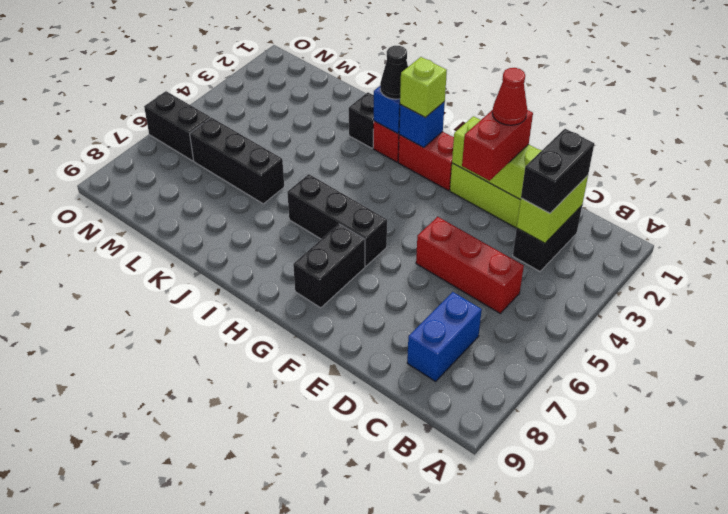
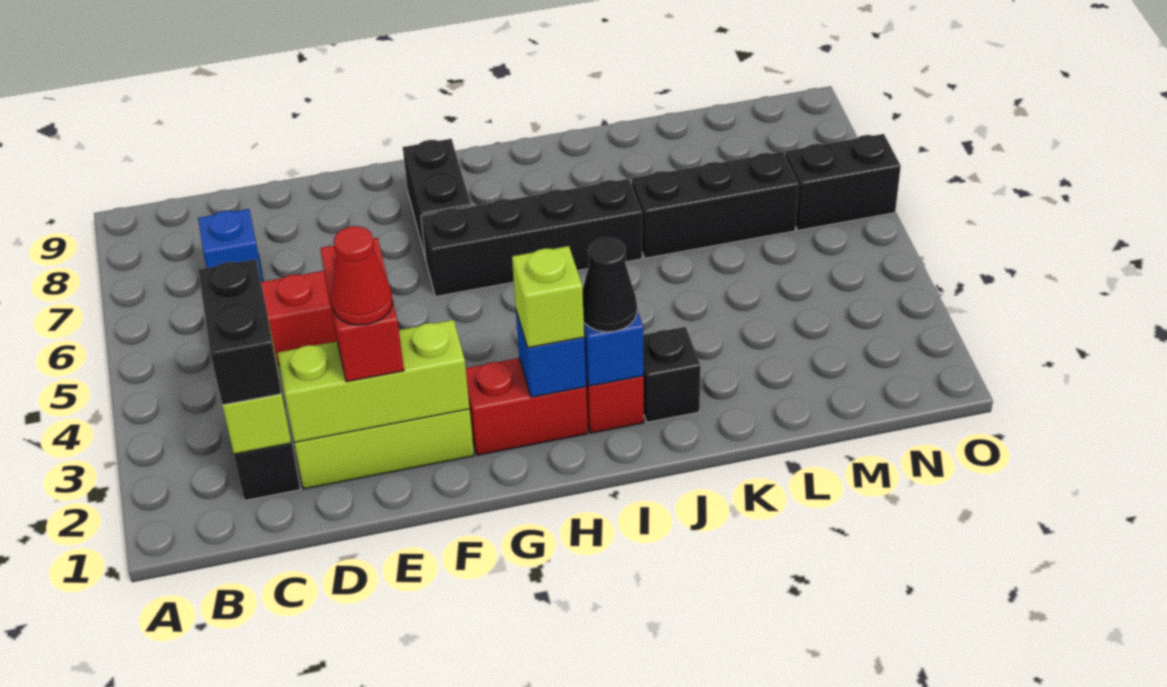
blue 1x2 brick [407,292,482,381] -> blue 1x1 brick [198,209,263,282]
black 1x3 brick [287,174,387,266] -> black 1x4 brick [421,179,642,296]

